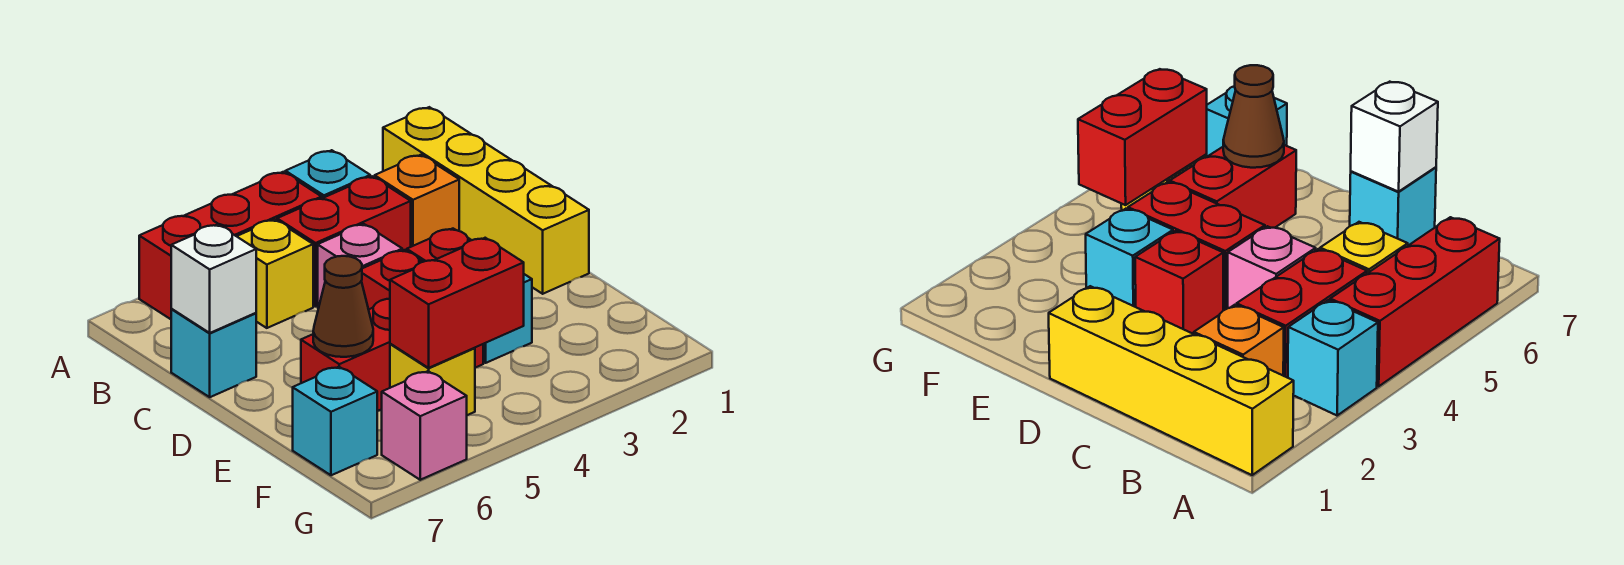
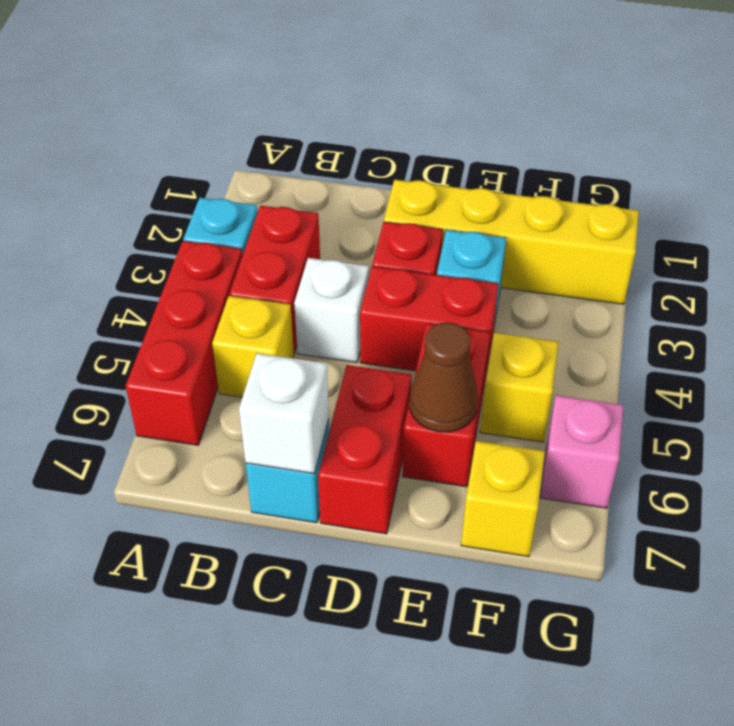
yellow 1x4 brick [383,107,589,294] -> yellow 1x4 brick moved to [384,180,639,304]
orange 1x1 brick [375,155,459,247] -> none
pink 1x1 brick [318,224,402,308] -> white 1x1 brick [294,258,369,362]
red 1x2 brick [390,238,524,368] -> red 1x2 brick moved to [318,365,412,534]
cyan 1x1 brick [293,367,377,475] -> yellow 1x1 brick [461,441,545,557]

